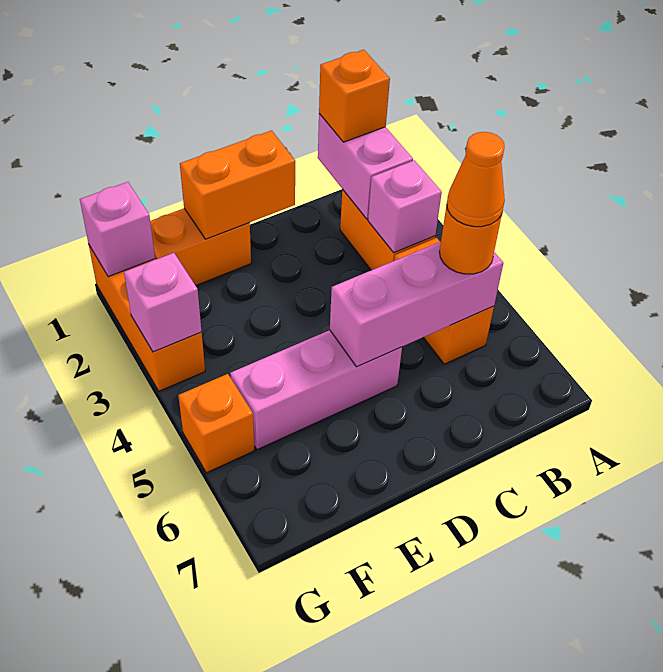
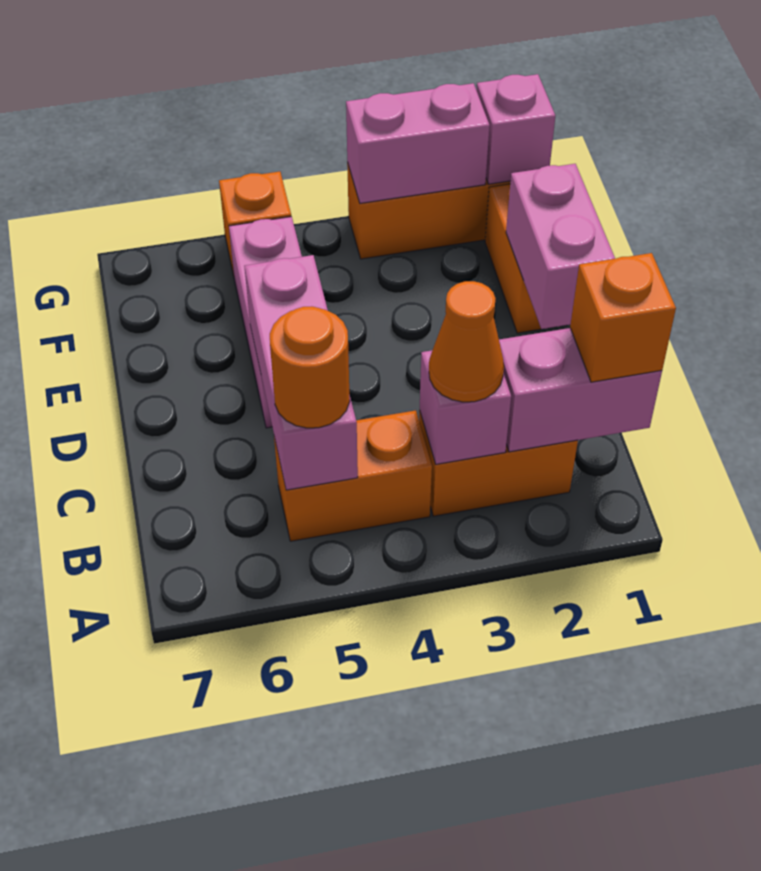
orange 1x1 cone [447,132,505,227] -> orange 1x1 cone moved to [429,281,504,402]
orange 1x2 brick [180,130,295,239] -> pink 1x2 brick [506,164,615,329]
pink 1x1 brick [124,253,202,352] -> pink 1x2 brick [346,83,490,203]

